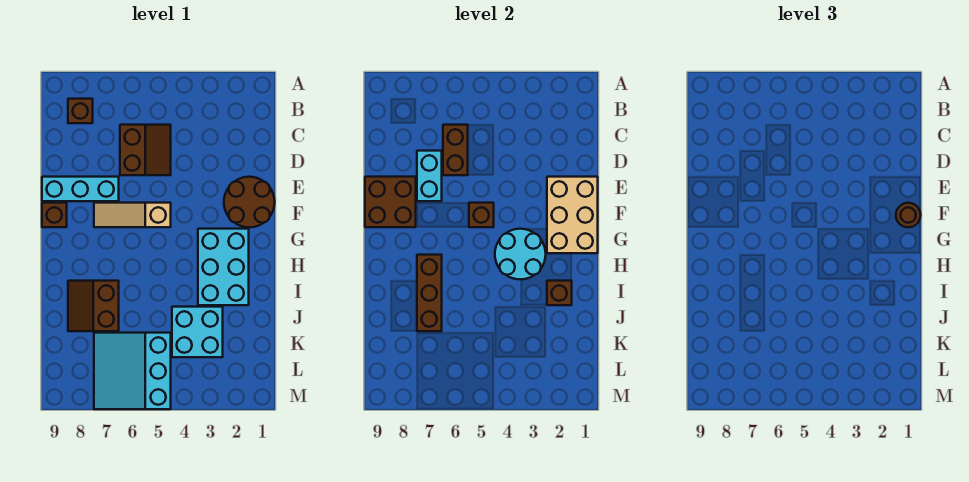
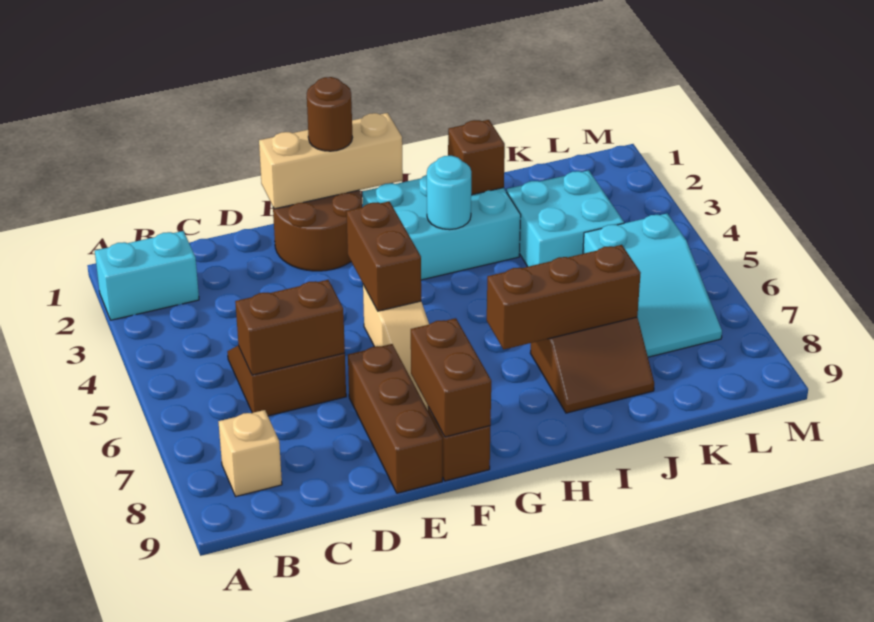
brown 1x1 brick [68,99,93,123] -> tan 1x1 brick [218,410,282,496]
cyan 1x2 brick [417,151,442,201] -> cyan 1x2 brick moved to [95,231,199,320]
tan 2x3 brick [547,177,598,253] -> tan 1x3 brick [259,113,403,209]
cyan 1x3 brick [42,177,119,201] -> brown 1x3 brick [348,344,442,493]
brown 2x2 brick [365,177,416,227] -> brown 1x2 brick [411,318,491,437]
brown 1x1 brick [469,203,494,227] -> brown 1x2 brick [346,201,421,311]
cyan 2x2 round brick [495,229,546,279] -> cyan 1x1 round brick [427,156,471,230]
cyan 3x3 slope [94,333,171,409] -> cyan 2x3 slope [583,214,722,357]

